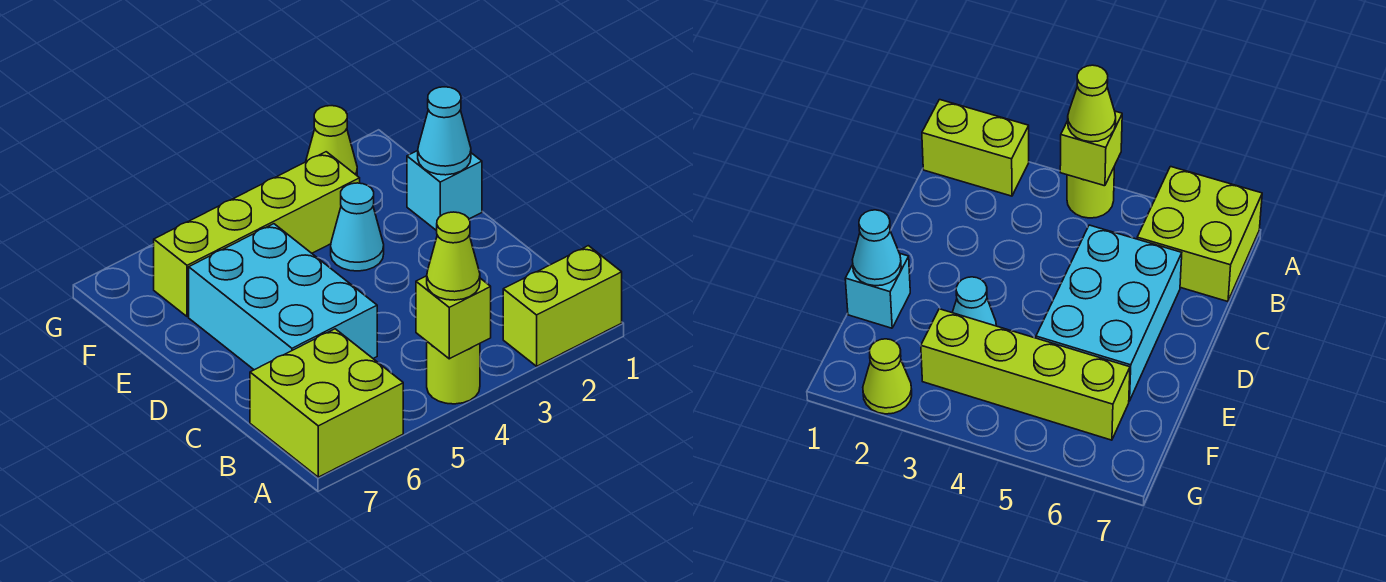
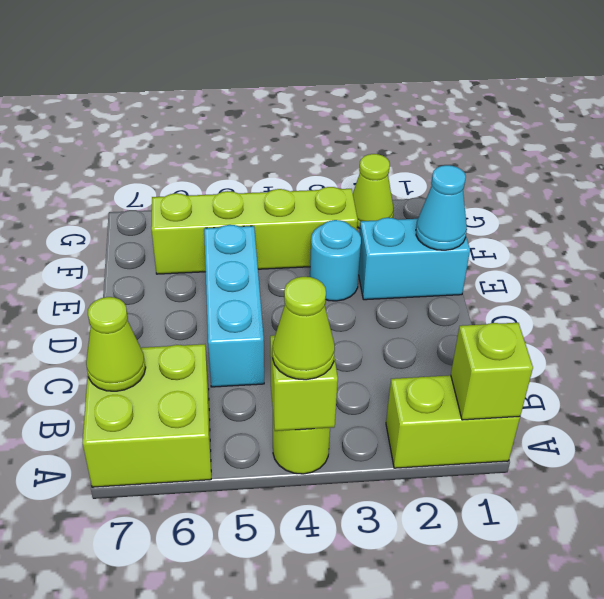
none -> lime 1x1 brick [451,323,533,420]
none -> lime 1x1 cone [86,297,146,391]
cyan 2x3 brick [189,224,377,370] -> cyan 1x3 brick [204,225,264,387]
cyan 1x1 brick [407,151,482,231] -> cyan 1x2 brick [359,218,470,300]
cyan 1x1 cone [331,183,384,271] -> cyan 1x1 round brick [310,220,361,301]

